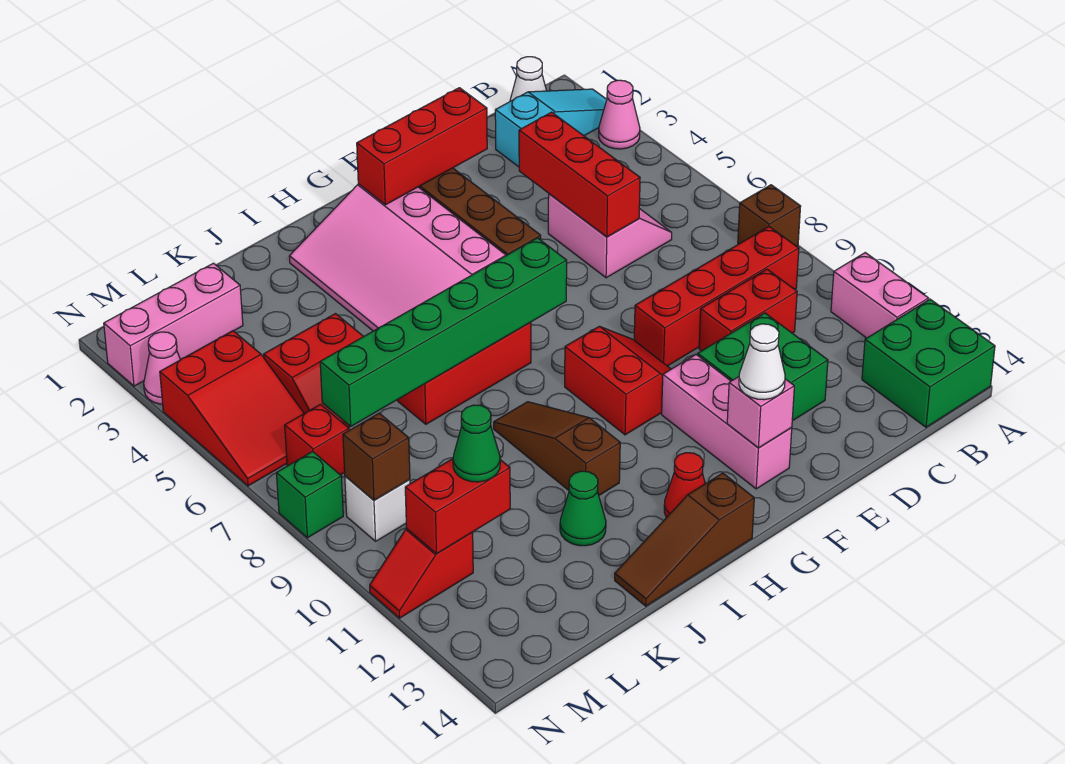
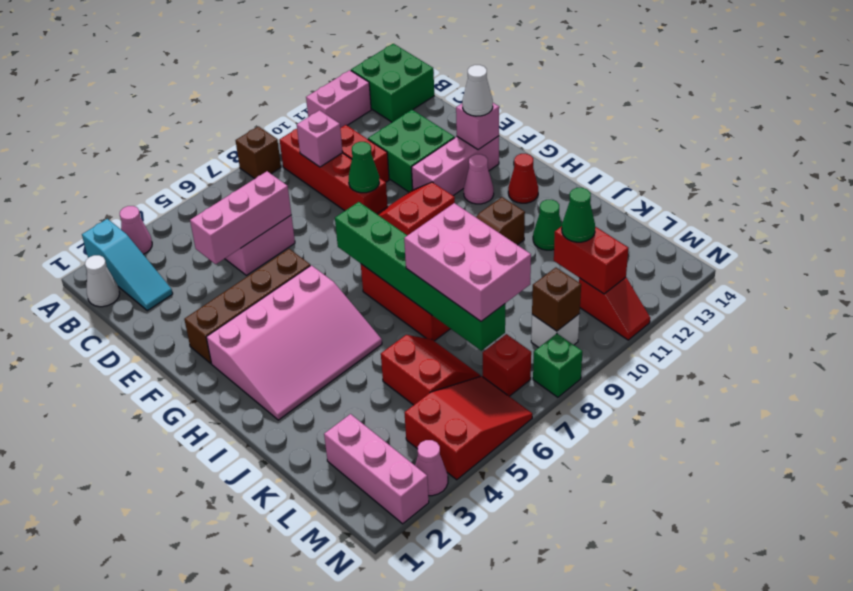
cyan 1x3 slope [495,89,607,167] -> cyan 1x3 slope turned to [82,219,173,311]
none -> pink 1x1 brick [297,110,343,167]
red 1x3 brick [519,112,640,237] -> pink 1x3 brick [190,171,291,264]
red 1x3 brick [357,88,487,205] -> none
none -> green 1x1 cone [349,142,379,193]
none -> pink 1x1 cone [464,154,494,204]
brown 1x3 slope [615,473,754,606] -> none
none -> pink 2x3 brick [404,203,531,321]

